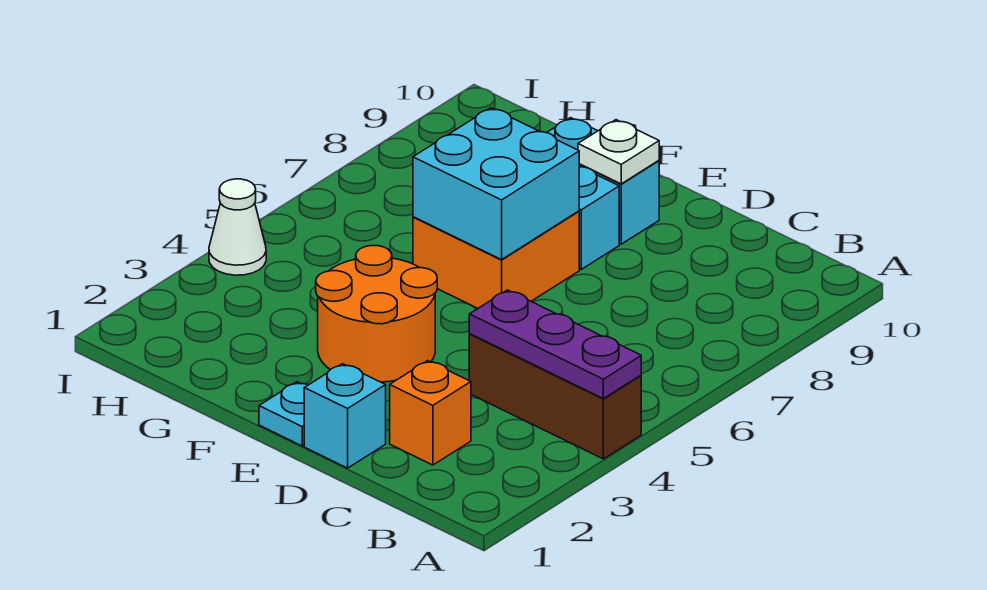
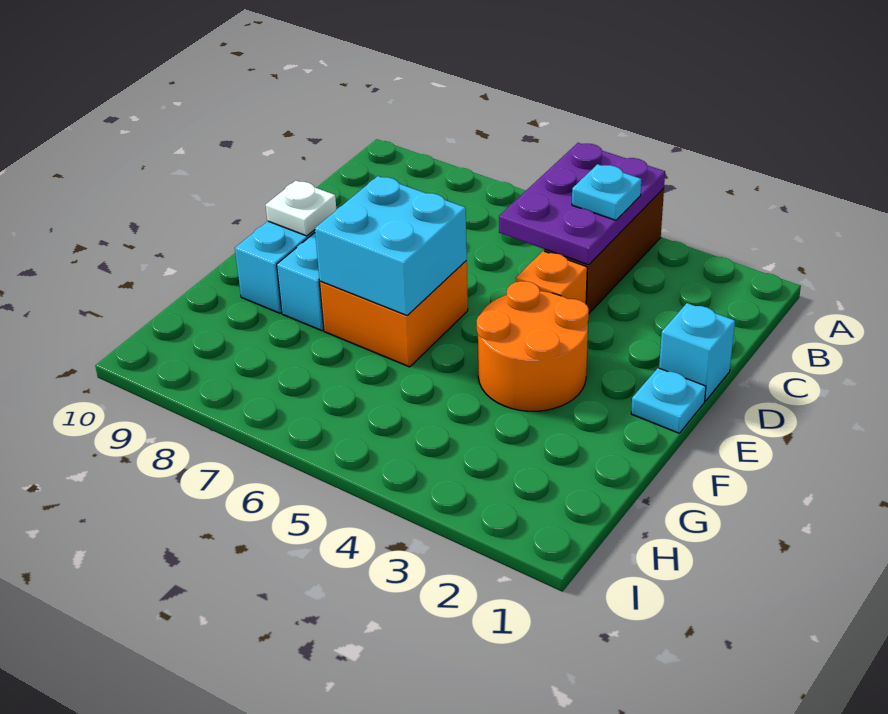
purple 1x3 plate [469,290,641,399] -> purple 2x3 plate [499,143,665,265]
none -> cyan 1x1 plate [572,164,641,220]
orange 1x1 brick [390,361,471,465] -> orange 1x1 brick moved to [516,251,587,304]
white 1x1 cone [209,179,266,275] -> none

